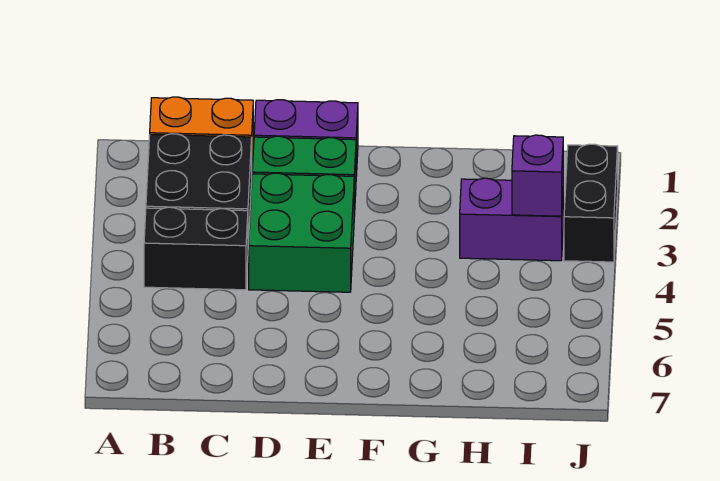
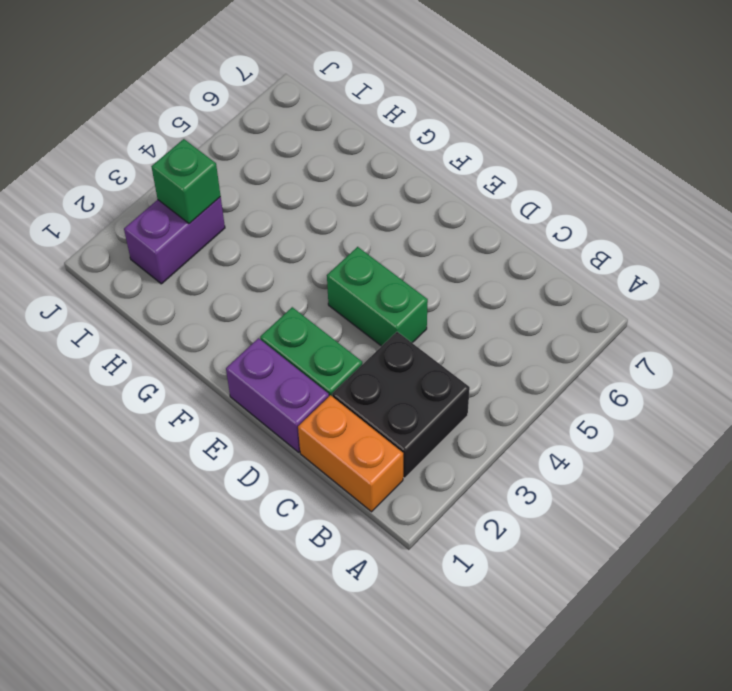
black 1x2 brick [144,207,248,290] -> none
green 2x2 brick [249,173,354,292] -> green 1x2 brick [327,247,428,346]
purple 1x2 brick [460,178,563,261] -> purple 1x2 brick turned to [124,197,225,284]
purple 1x1 brick [512,135,563,216] -> green 1x1 brick [151,139,221,223]
black 1x2 brick [564,144,618,262] -> none

